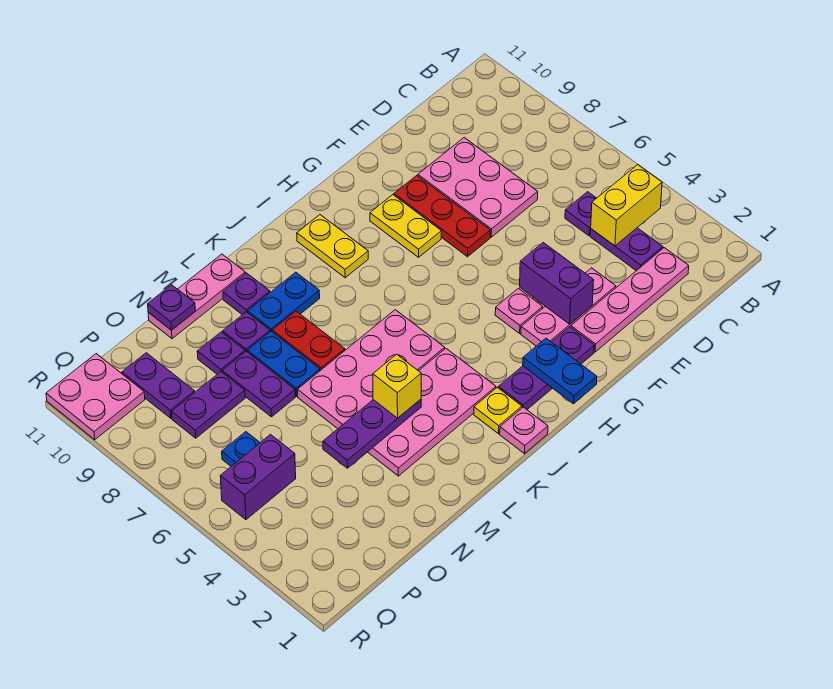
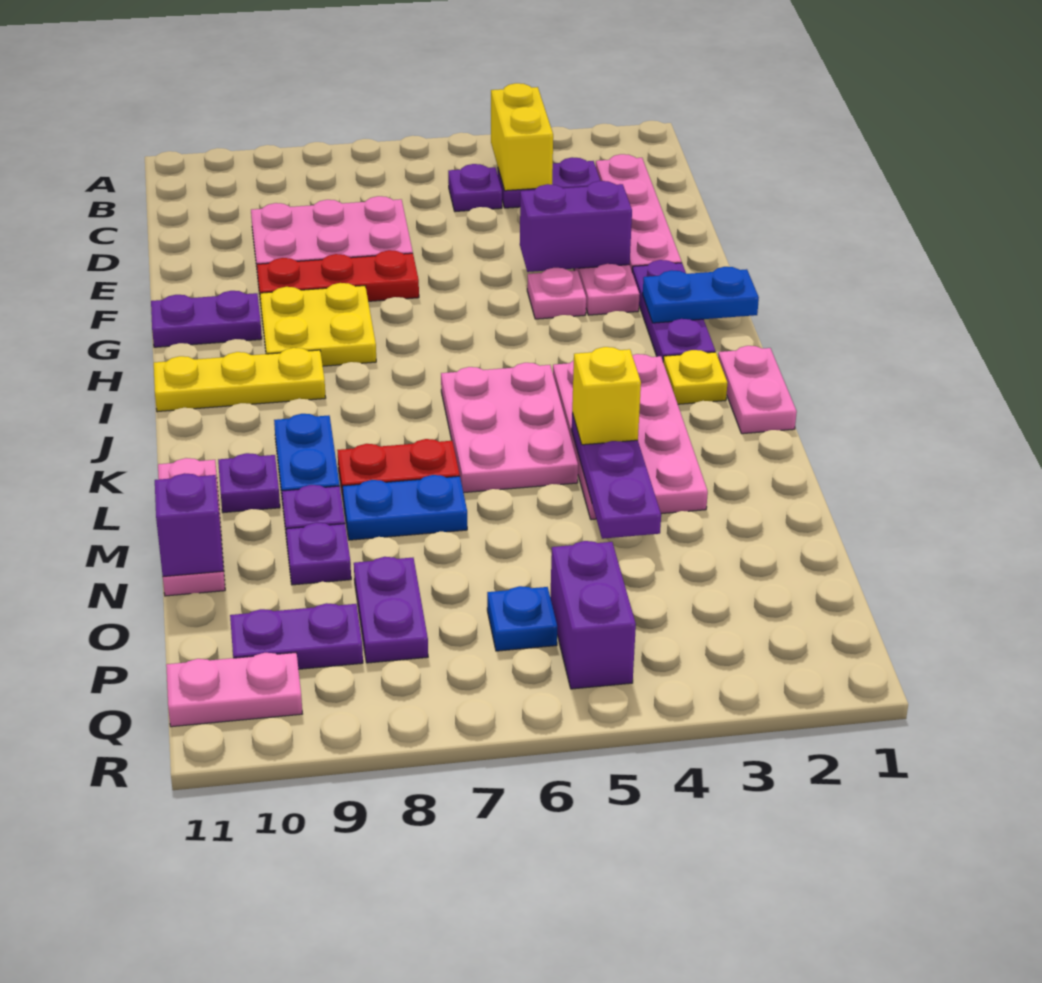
yellow 1x2 plate [370,195,441,257] -> yellow 2x2 plate [260,283,376,366]
yellow 1x2 plate [297,215,368,278] -> yellow 1x3 plate [154,348,326,412]
pink 1x1 plate [500,407,548,454] -> pink 1x2 plate [718,346,797,434]
pink 2x4 plate [298,310,445,429] -> pink 2x3 plate [441,363,578,493]
purple 1x2 plate [222,351,295,417] -> purple 1x2 plate moved to [151,291,262,347]
purple 1x1 plate [148,285,195,330] -> purple 1x1 brick [155,473,224,576]
pink 2x2 plate [46,354,145,440] -> pink 1x2 plate [166,653,302,727]

